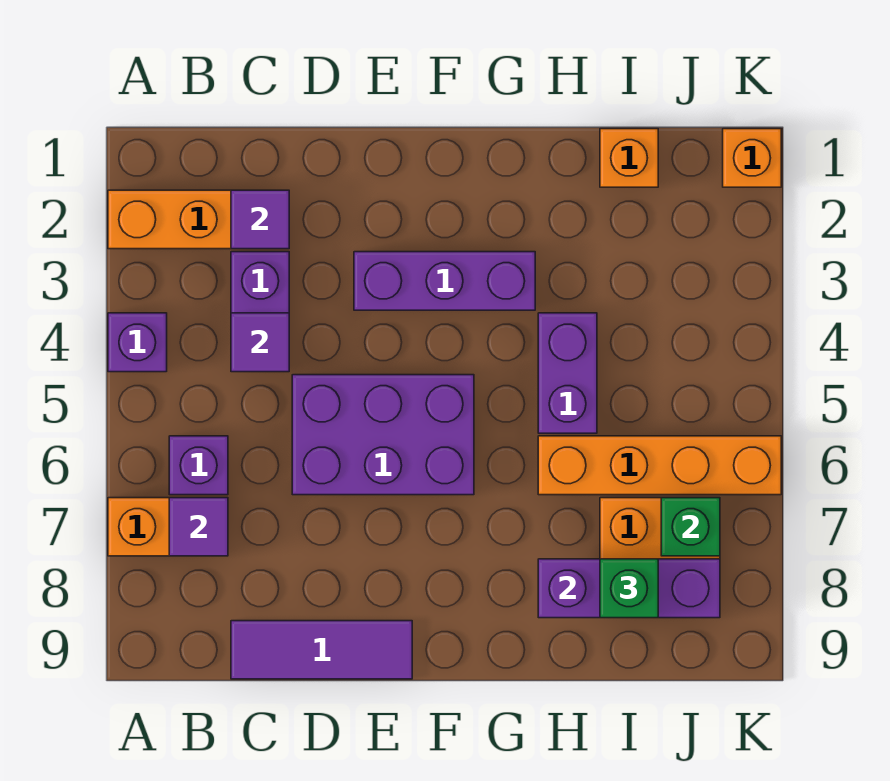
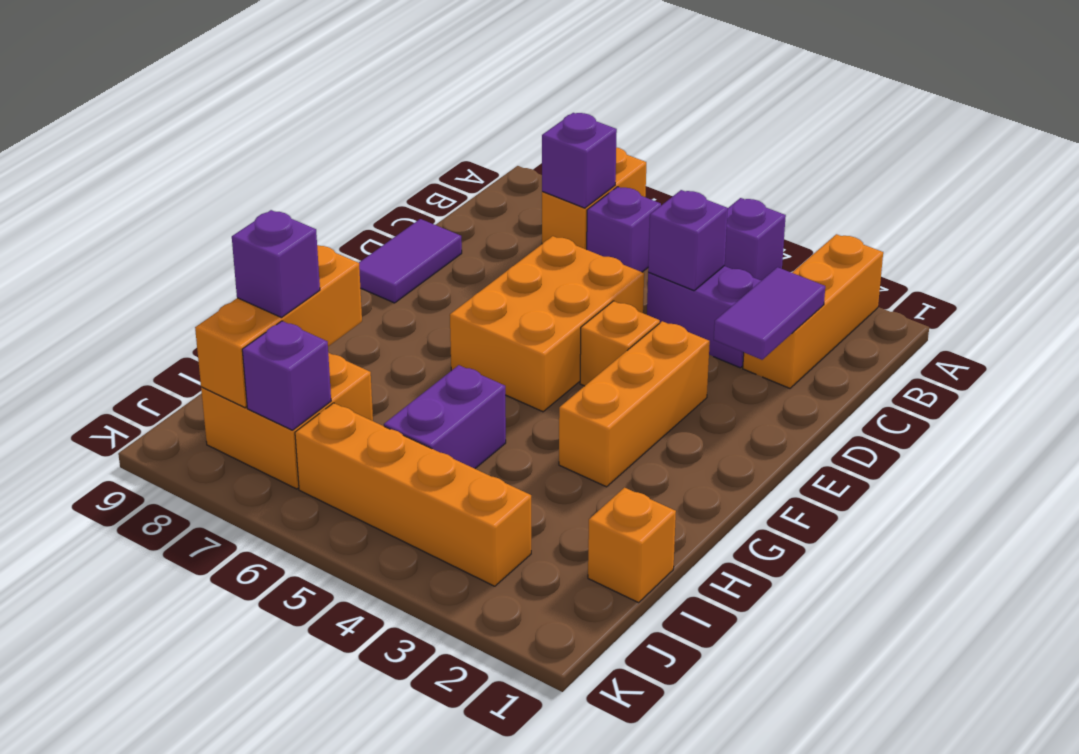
purple 1x1 tile [169,498,228,556] -> purple 1x1 brick [542,113,617,208]
purple 1x1 tile [231,190,289,249] -> purple 1x2 tile [714,267,825,360]
purple 1x1 tile [231,313,289,372] -> purple 1x1 brick [648,190,728,291]
purple 1x3 tile [231,621,412,679] -> purple 1x2 tile [359,219,462,303]
purple 2x3 brick [292,375,474,495] -> orange 2x3 brick [450,236,644,412]
purple 1x3 brick [354,252,535,310] -> orange 1x3 brick [559,321,710,487]
purple 1x2 brick [538,313,597,433] -> purple 1x2 brick turned to [384,365,506,469]
orange 1x4 brick [538,436,781,495] -> orange 1x4 brick turned to [295,403,531,586]
purple 1x3 brick [538,559,720,618] -> orange 1x3 brick [195,245,362,408]
green 1x1 brick [600,559,658,618] -> purple 1x1 brick [232,210,320,318]
green 1x1 brick [661,498,720,556] -> purple 1x1 brick [242,321,331,430]
orange 1x1 brick [723,129,781,187] -> orange 1x1 brick moved to [580,301,660,386]

